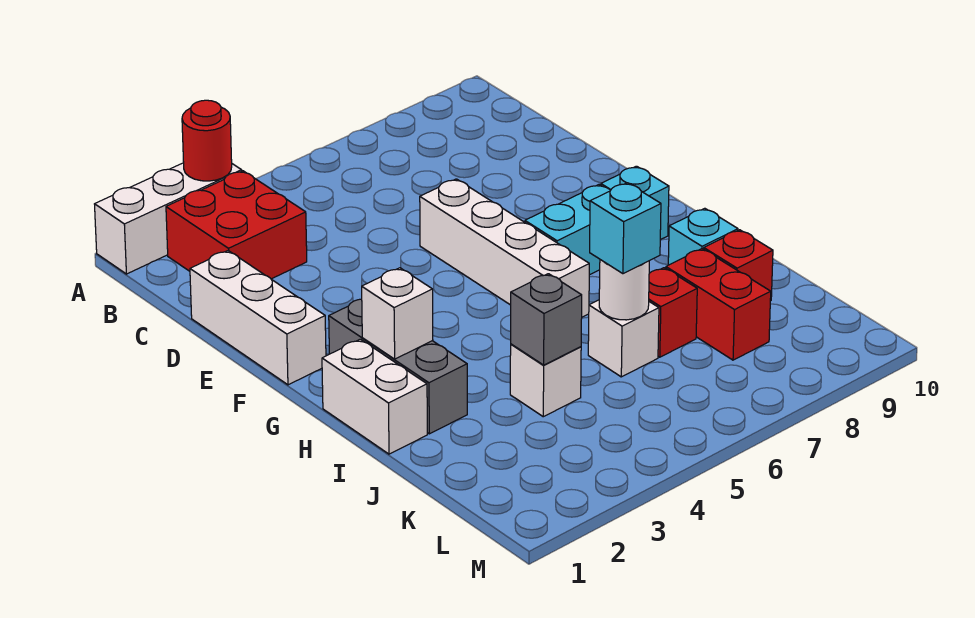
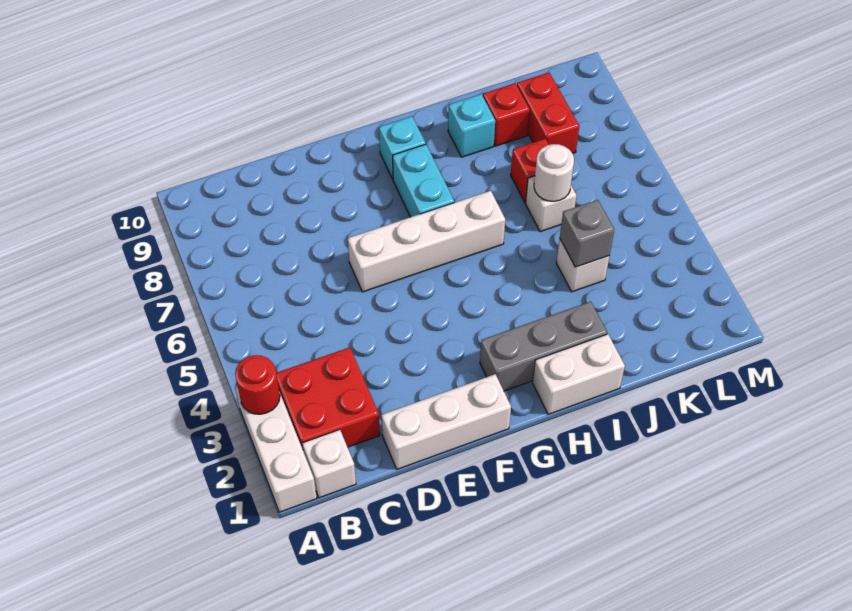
white 1x1 brick [362,268,433,359] -> white 1x1 brick moved to [302,430,356,498]
cyan 1x1 brick [590,183,661,274] -> none
red 1x2 brick [666,249,771,360] -> red 1x2 brick turned to [517,73,579,153]

